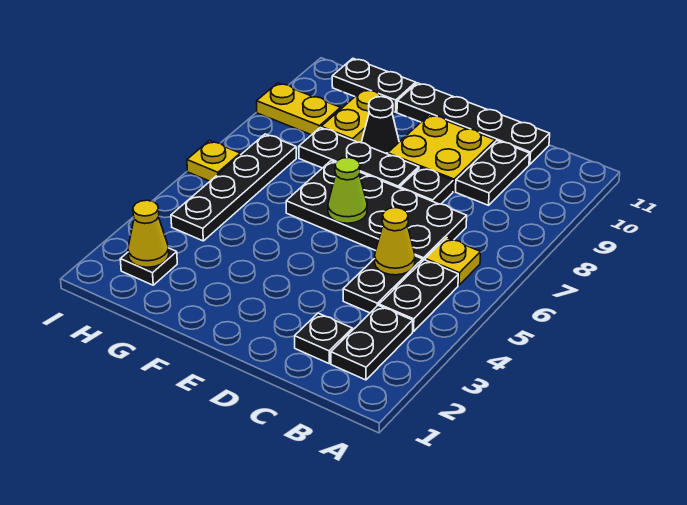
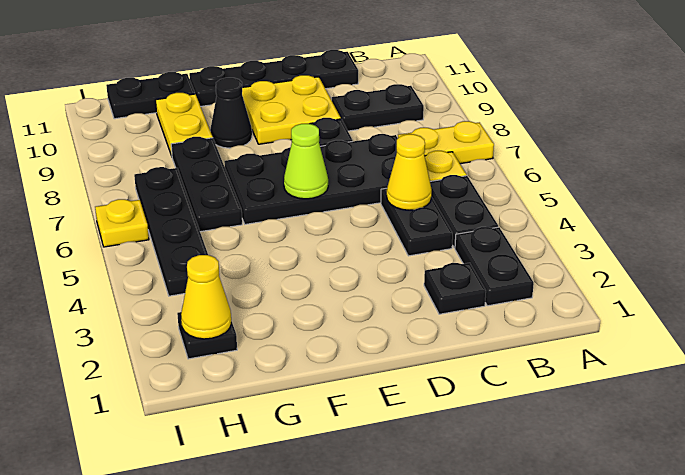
black 1x2 plate [456,141,530,205] -> black 1x2 plate turned to [332,84,424,131]
black 1x3 plate [299,128,419,188] -> black 1x3 plate turned to [171,137,242,232]
yellow 1x2 plate [257,83,341,135] -> yellow 1x2 plate moved to [398,121,494,164]

